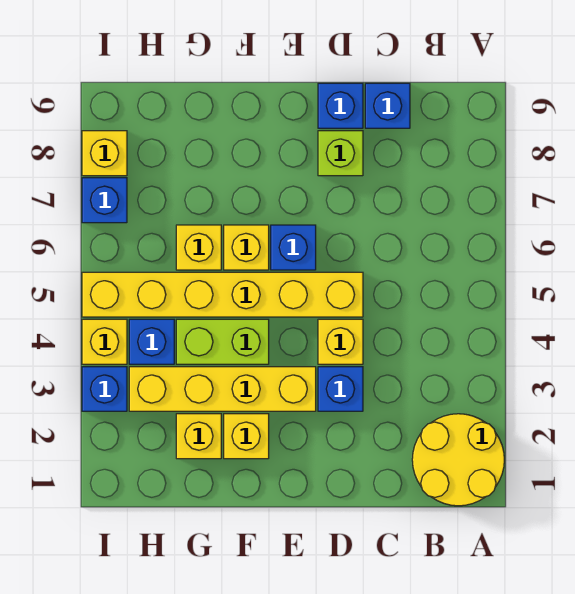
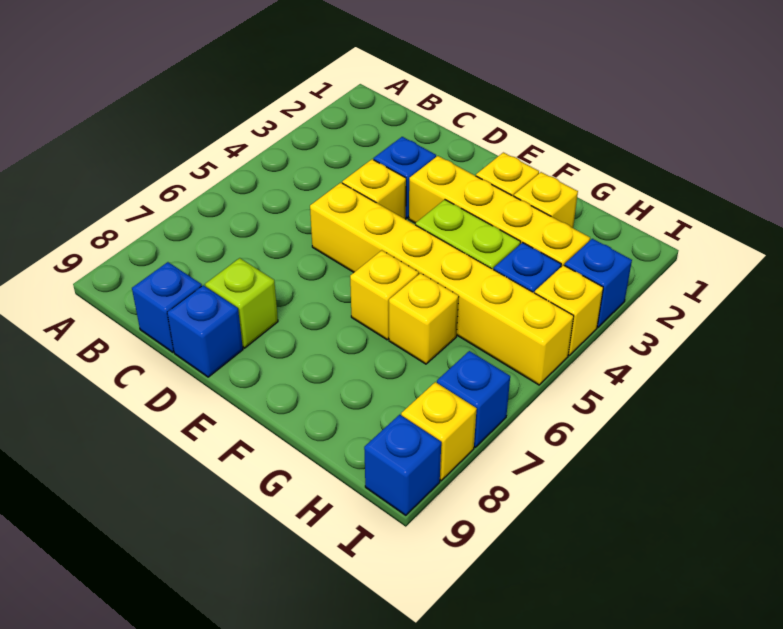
yellow 2x2 round brick [412,414,504,506] -> none
blue 1x1 brick [271,225,316,270] -> blue 1x1 brick moved to [364,415,441,515]

